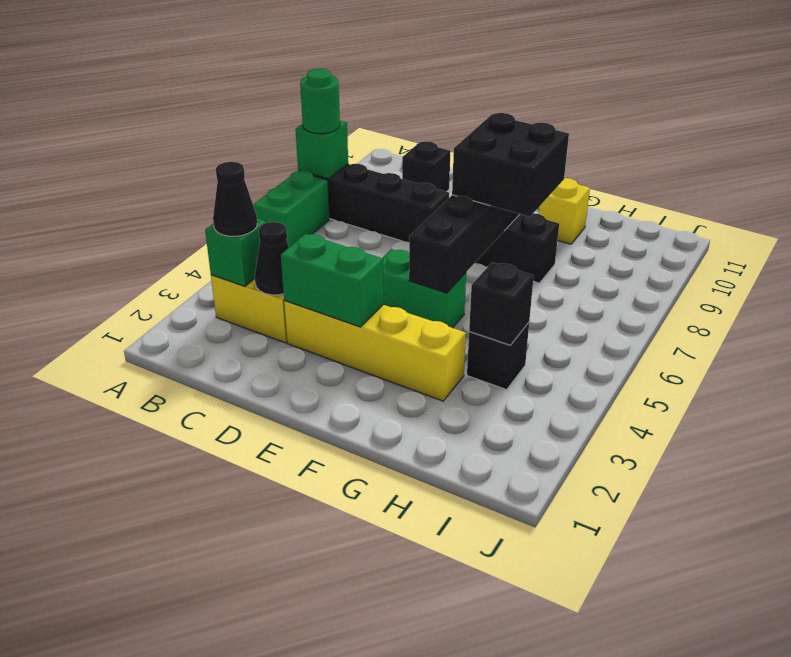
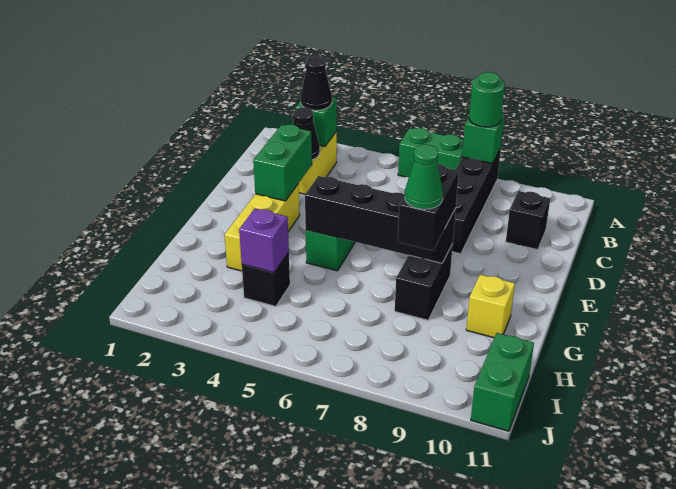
yellow 1x4 brick [284,301,466,401] -> yellow 1x3 brick [225,184,300,271]
black 2x2 brick [452,113,569,217] -> black 1x2 brick [398,164,459,250]
none -> green 1x1 cone [405,145,443,209]
black 1x1 brick [469,263,534,345] -> purple 1x1 brick [239,209,289,273]
none -> green 1x2 brick [471,333,534,431]

